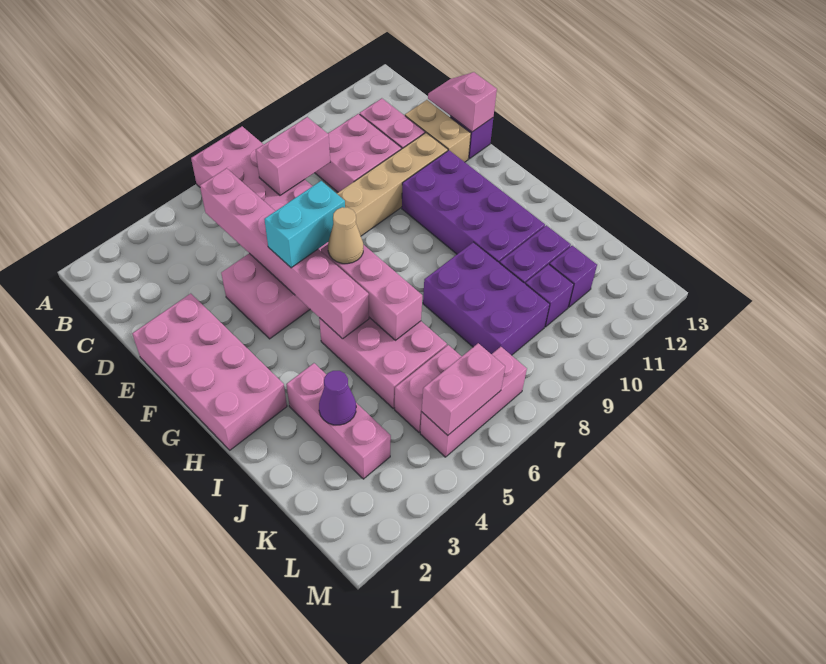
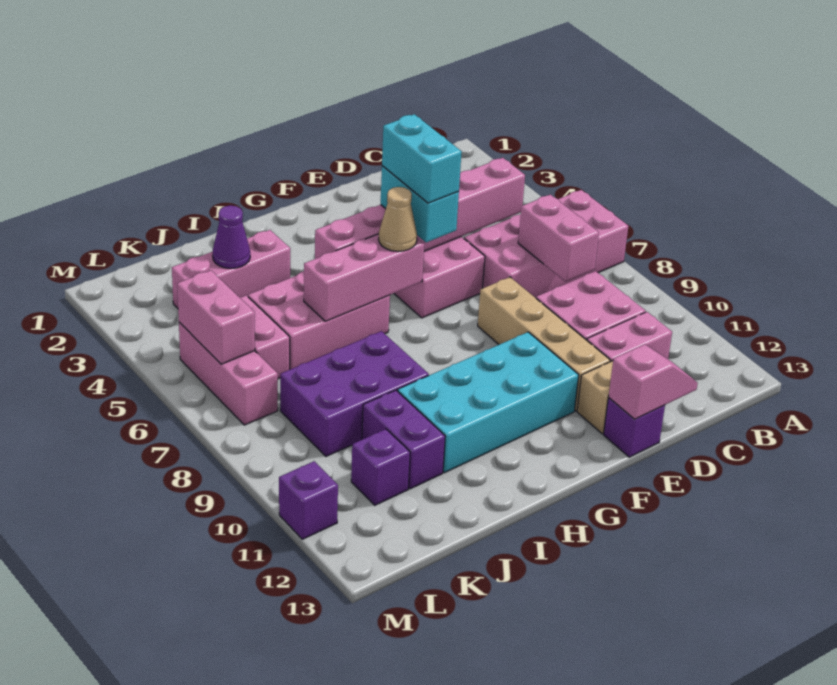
pink 2x4 brick [132,294,287,450] -> none
none -> cyan 1x2 brick [382,114,462,203]
purple 2x4 brick [402,150,545,263] -> cyan 2x4 brick [398,332,579,473]
purple 1x1 brick [525,264,574,327] -> purple 1x1 brick moved to [279,461,338,539]

